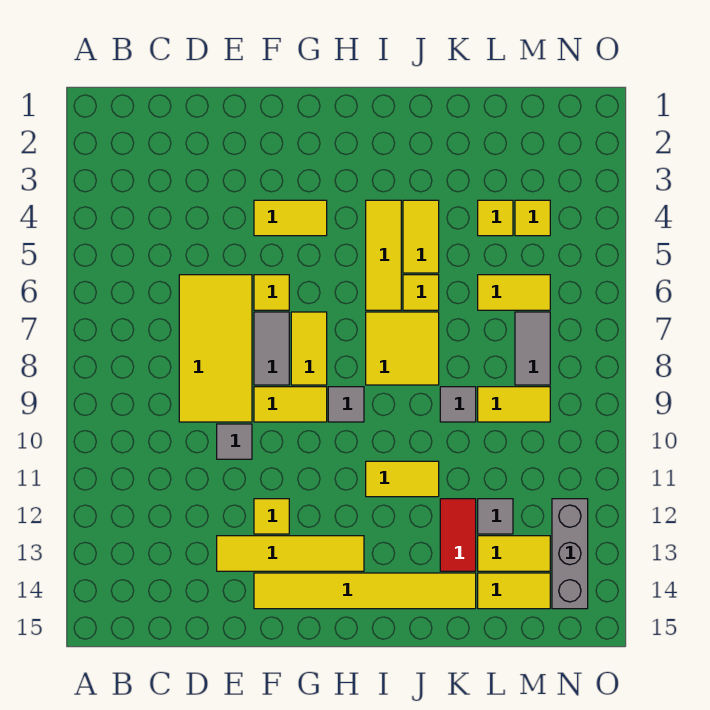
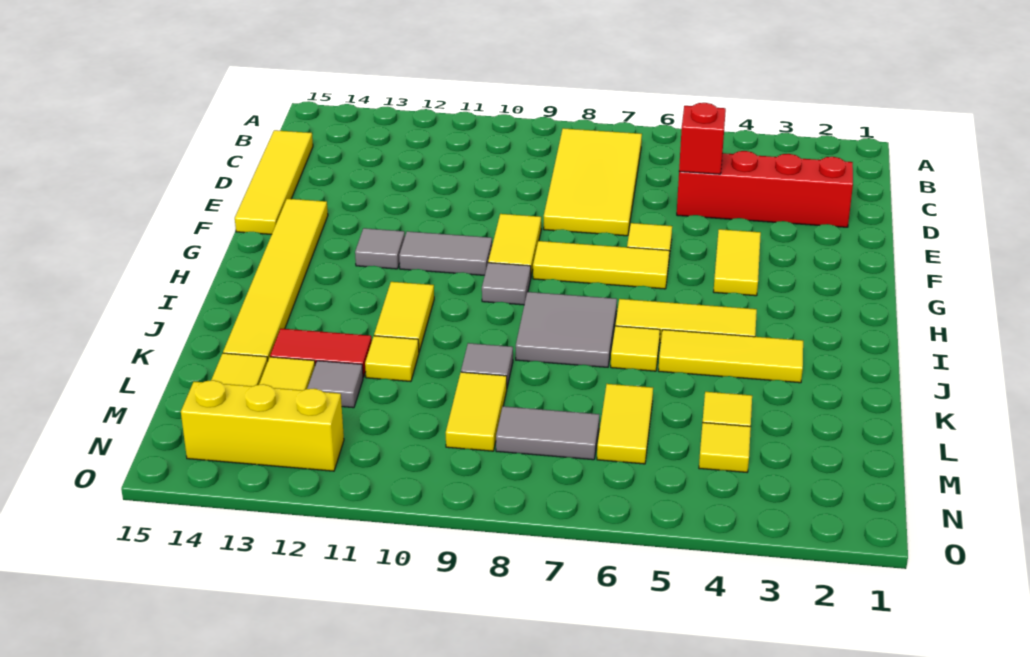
none -> red 1x4 brick [677,151,853,227]
none -> red 1x1 brick [679,103,726,174]
yellow 2x4 tile [179,275,252,422] -> yellow 2x4 tile turned to [544,128,642,236]
grey 1x1 tile [217,424,252,459] -> grey 1x1 tile moved to [355,228,405,269]
yellow 1x4 tile [217,536,364,571] -> yellow 1x4 tile moved to [235,130,313,235]
grey 1x2 tile [254,312,289,385] -> grey 1x2 tile moved to [399,231,492,275]
yellow 1x1 tile [254,499,289,534] -> yellow 1x1 tile moved to [365,336,419,382]
yellow 1x2 tile [291,312,327,385] -> yellow 1x3 tile [533,241,669,289]
yellow 2x2 tile [366,312,439,385] -> grey 2x2 tile [516,292,617,367]
yellow 1x2 tile [403,200,439,273] -> yellow 1x3 tile [658,330,803,383]
grey 1x3 brick [552,499,588,609] -> yellow 1x3 brick [181,380,344,471]

